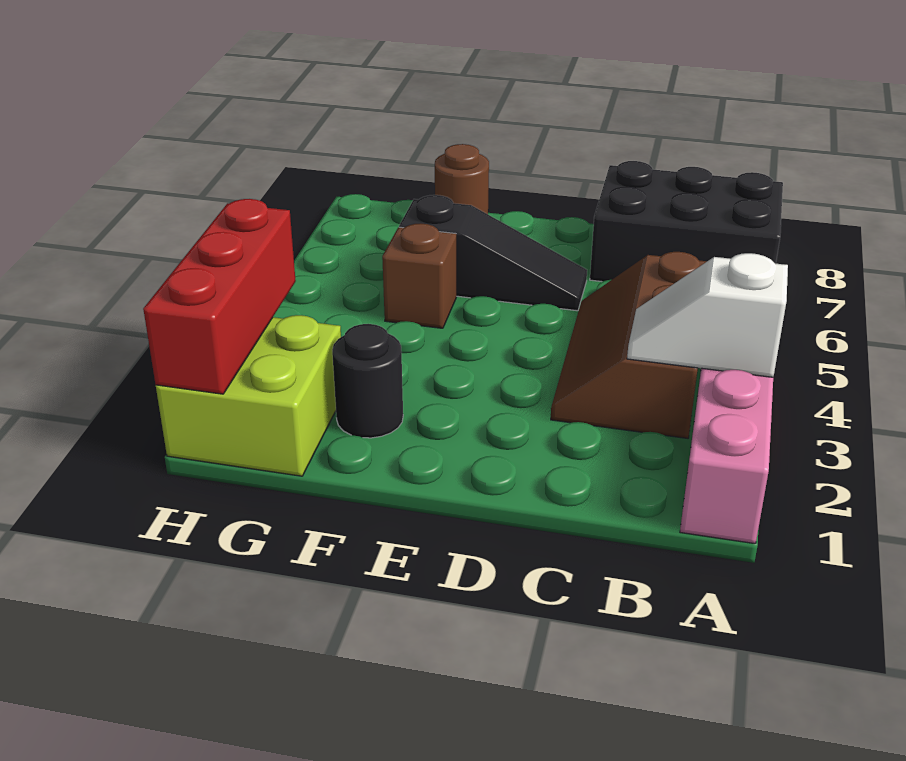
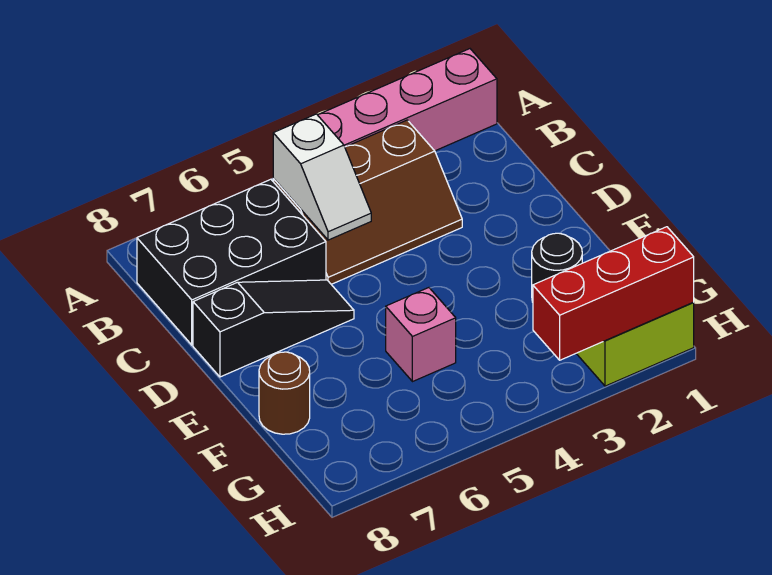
white 1x2 slope [627,253,788,377] -> white 1x2 slope moved to [273,114,371,240]
black 2x3 brick [590,161,783,282] -> black 2x3 brick turned to [137,179,326,345]
black 1x3 slope [399,195,587,311] -> black 1x3 slope turned to [193,280,354,377]
brown 1x1 brick [382,223,456,328] -> pink 1x1 brick [386,288,456,382]

